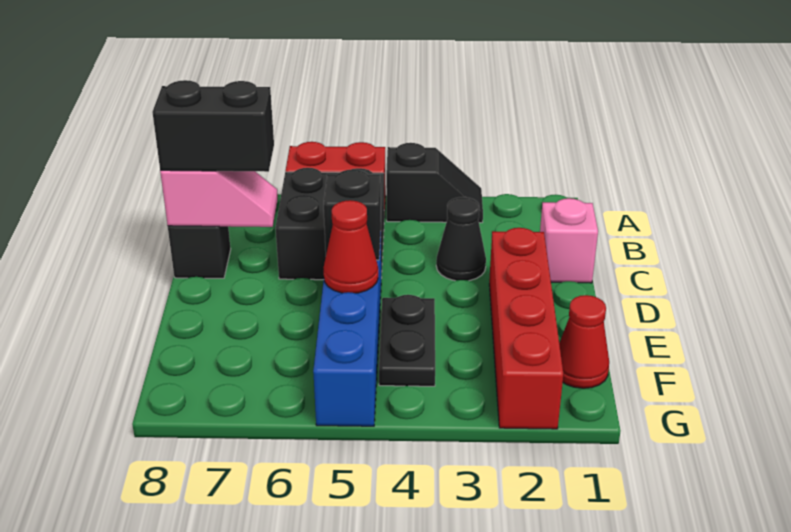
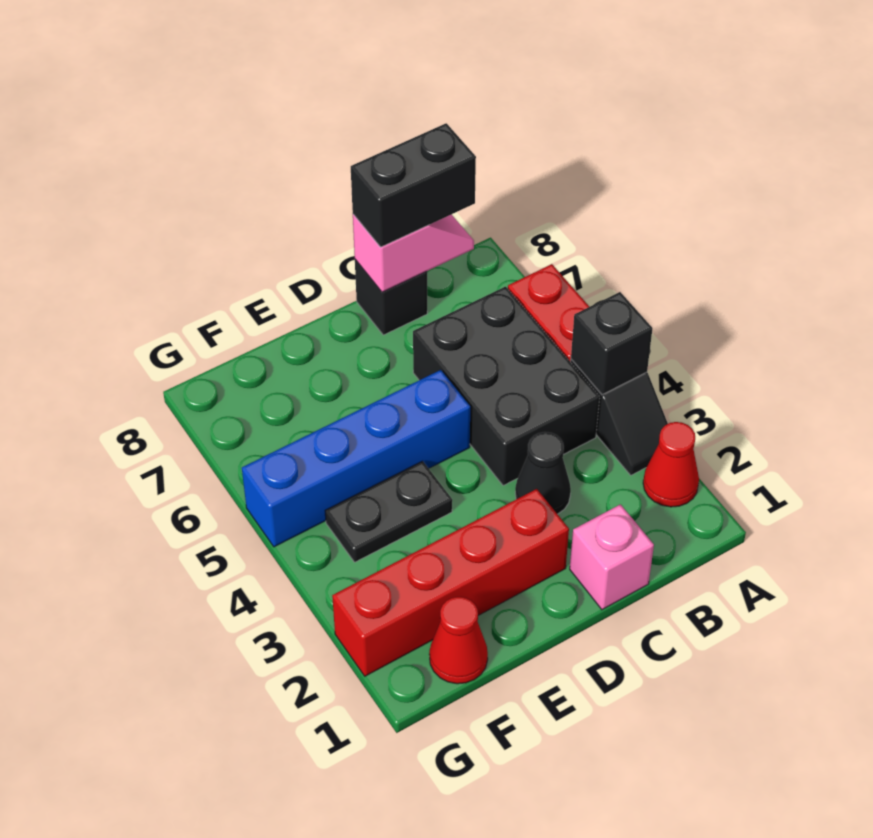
black 2x2 brick [275,168,384,280] -> black 2x3 brick [413,287,600,486]
pink 1x2 slope [160,170,278,227] -> pink 1x2 slope turned to [353,214,474,292]
black 1x2 brick [152,80,274,172] -> black 1x2 brick turned to [351,123,476,247]
black 1x1 brick [324,170,381,260] -> black 1x1 brick moved to [571,292,653,395]
red 1x1 cone [323,200,378,293] -> red 1x1 cone moved to [643,422,699,507]

